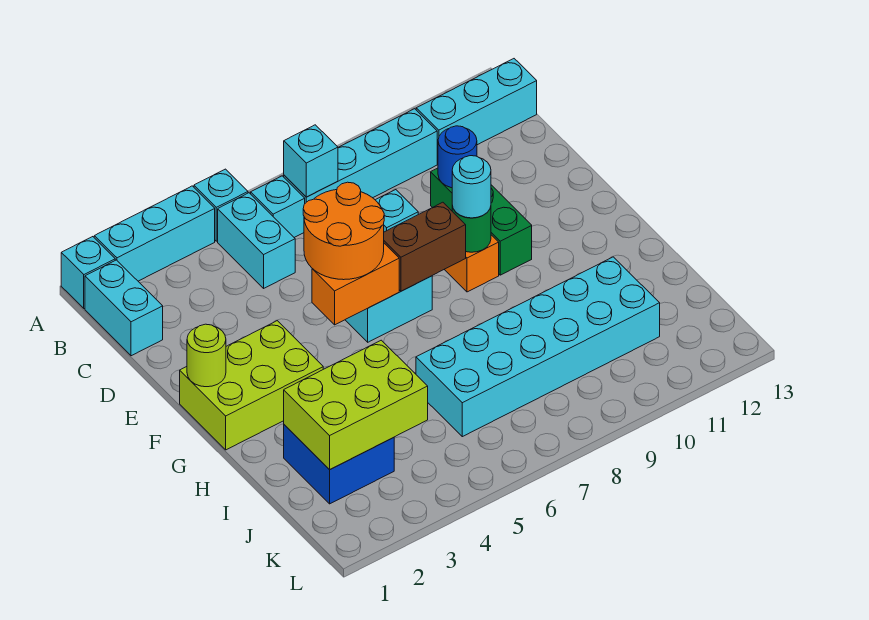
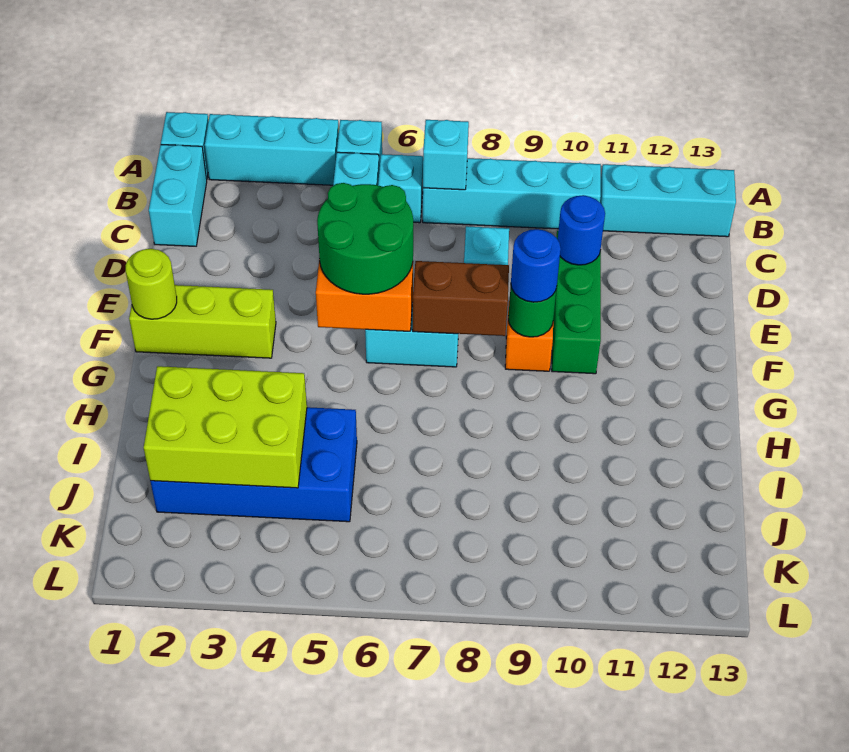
orange 2x2 round brick [303,182,384,280] -> green 2x2 round brick [317,183,413,294]
lime 2x3 brick [180,321,323,450] -> lime 1x3 brick [129,285,276,358]
cyan 1x1 round brick [452,156,491,218] -> blue 1x1 round brick [511,229,561,302]
blue 2x2 brick [284,425,394,504] -> blue 2x4 brick [150,407,357,522]
cyan 2x6 brick [416,257,660,437] -> none

